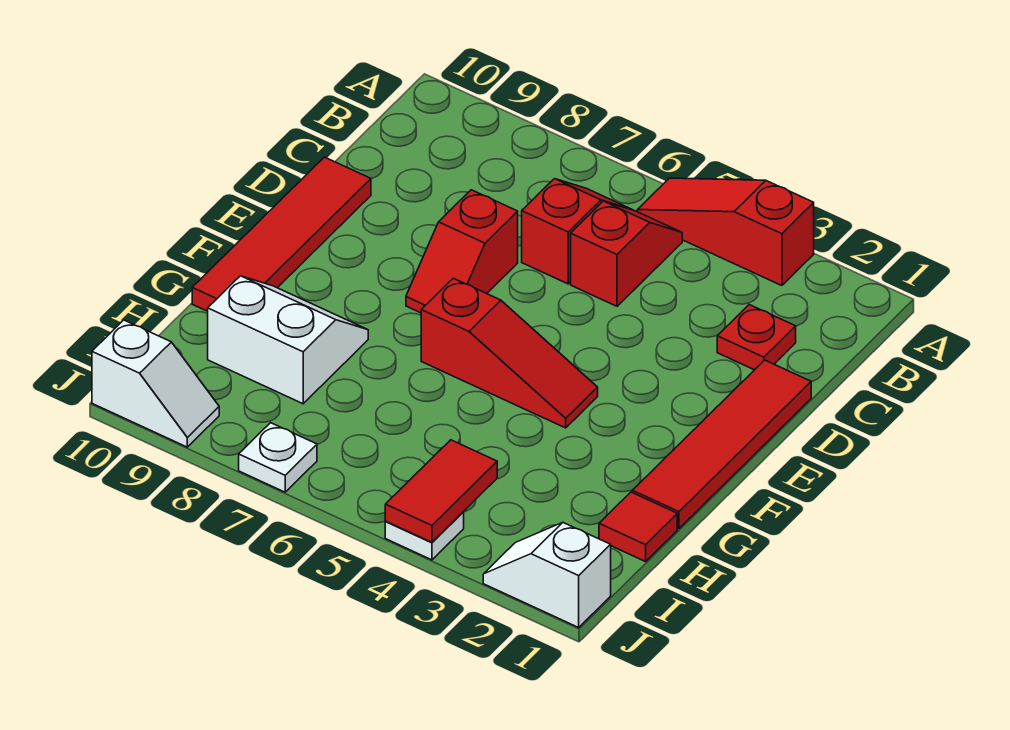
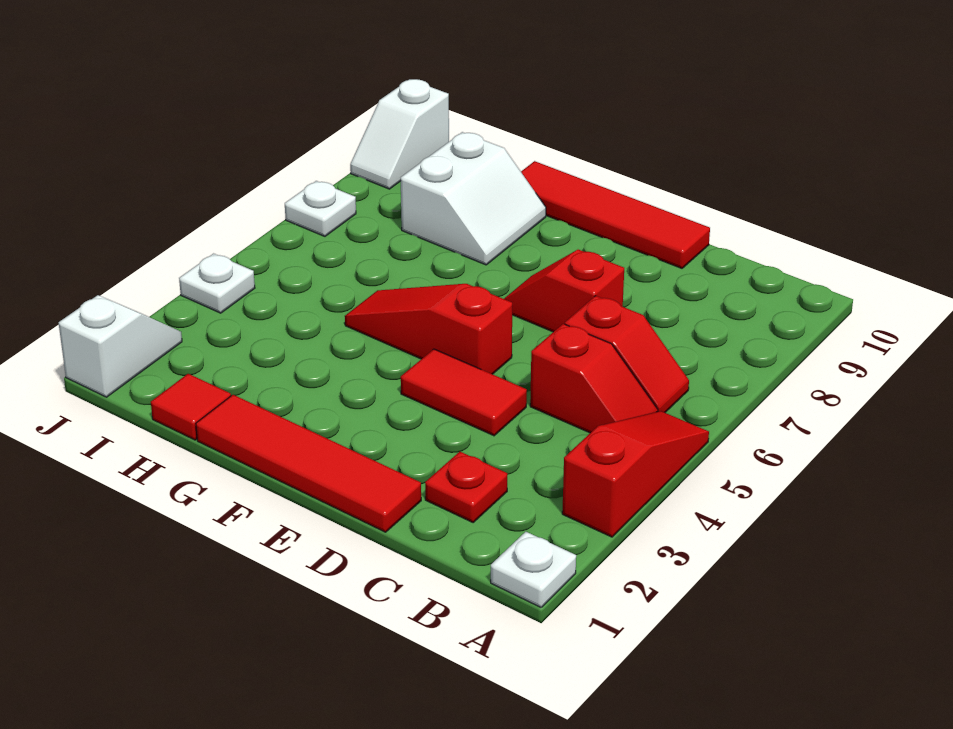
none -> white 1x1 plate [491,532,576,607]
red 1x3 slope [421,278,598,428] -> red 1x3 slope turned to [345,284,512,374]
red 1x2 tile [385,440,497,542] -> red 1x2 tile moved to [401,349,527,436]

